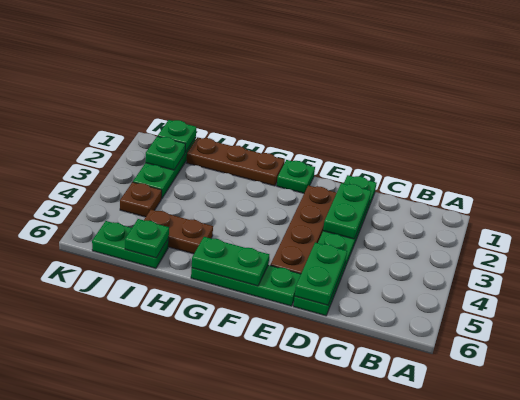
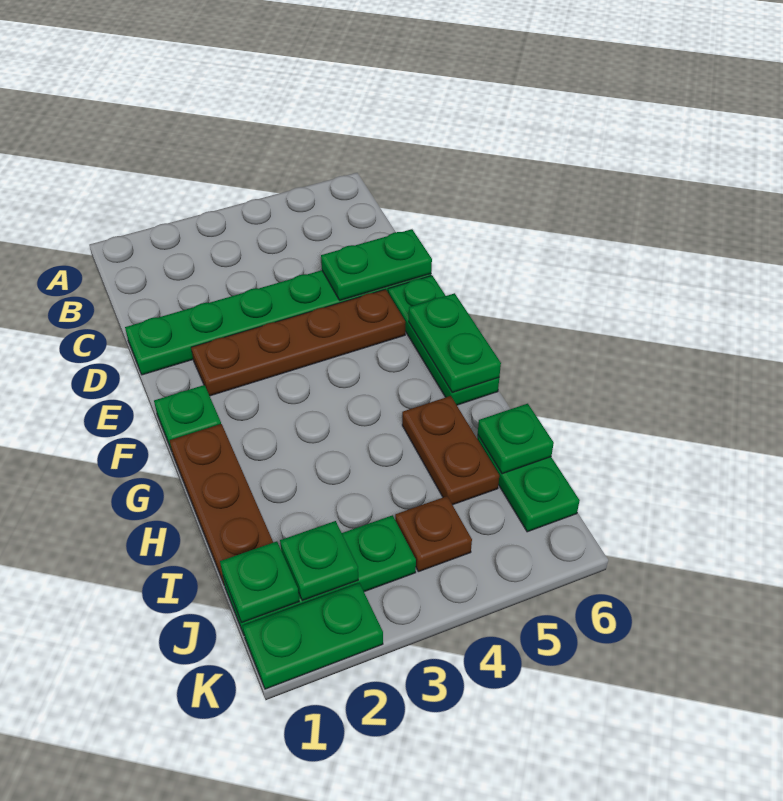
green 1x2 plate [323,183,371,239] -> green 1x2 plate moved to [243,583,383,689]

